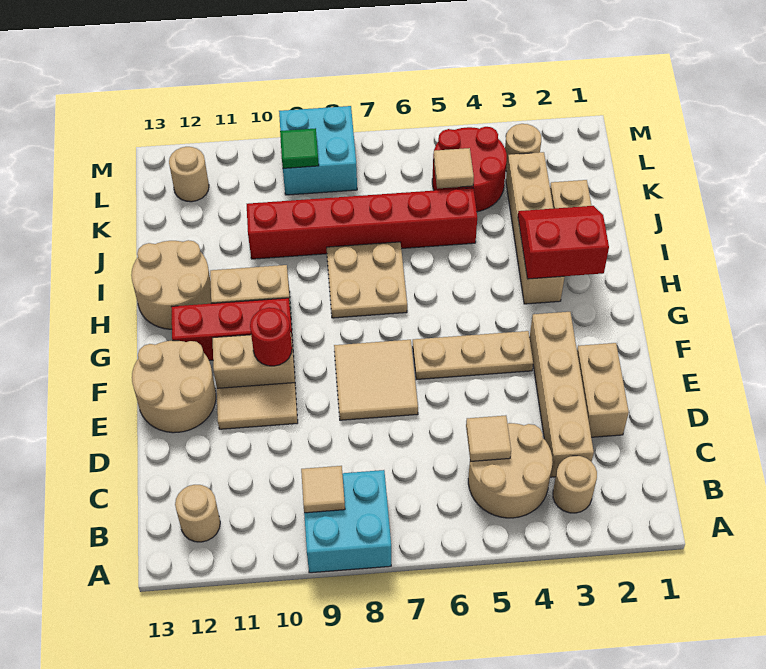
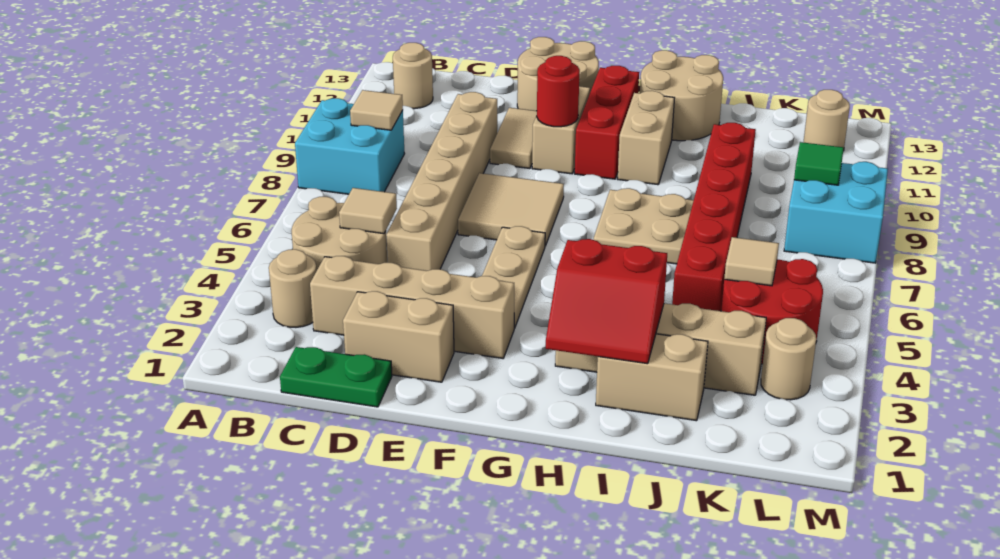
none -> green 1x2 plate [280,347,392,407]
none -> tan 1x6 brick [386,92,497,271]
red 2x2 slope [518,206,609,279] -> red 2x2 slope turned to [546,239,667,364]

